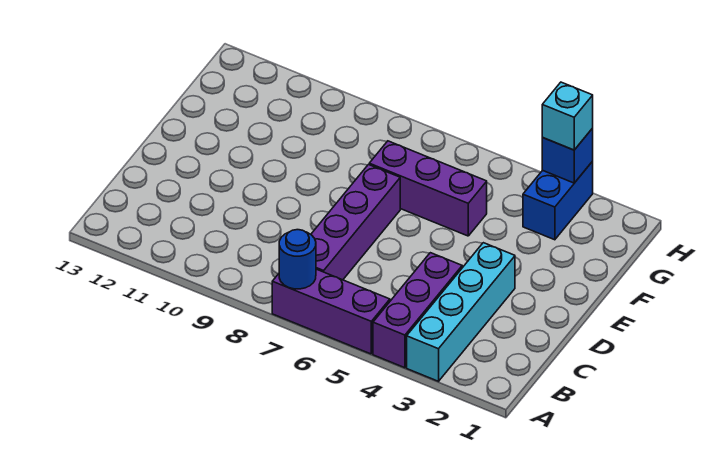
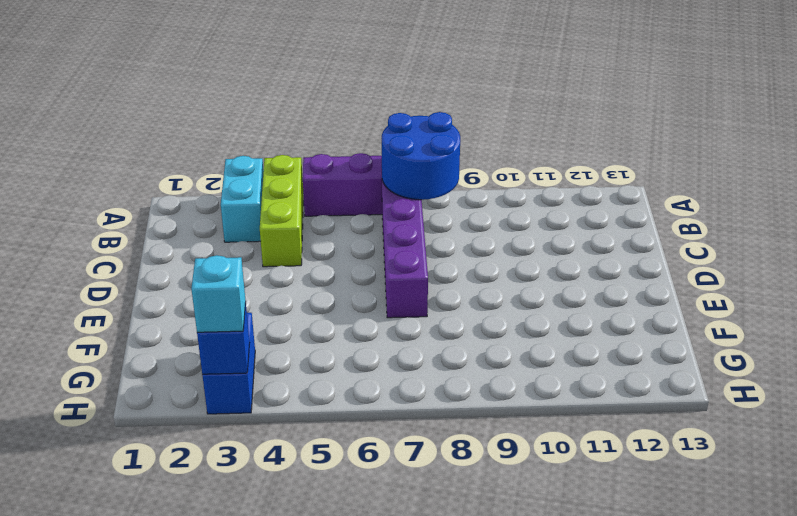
cyan 1x4 brick [407,243,515,381] -> cyan 1x2 brick [221,156,264,242]
purple 1x3 brick [373,253,462,368] -> lime 1x3 brick [260,155,303,267]
blue 1x1 round brick [279,230,316,289] -> blue 2x2 round brick [382,112,460,200]
purple 1x3 brick [369,141,487,236] -> none

